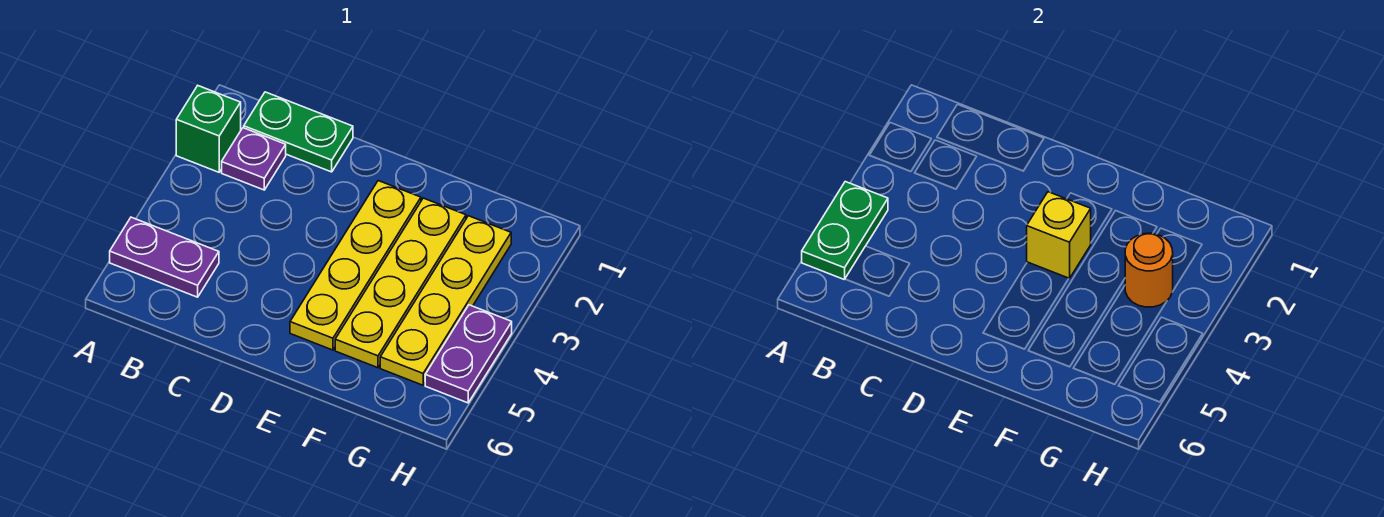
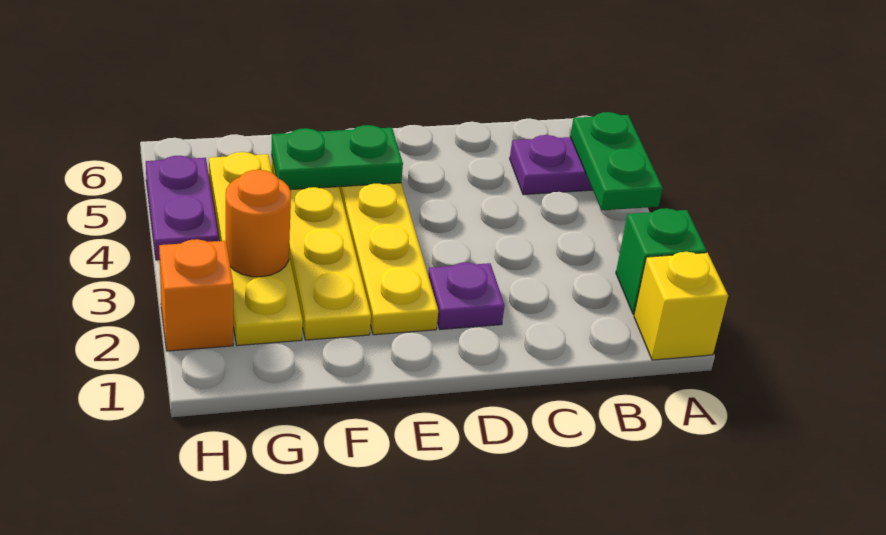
green 1x2 plate [244,92,353,172] -> green 1x2 plate moved to [271,125,403,190]
purple 1x1 plate [222,128,286,190] -> purple 1x1 plate moved to [428,262,505,329]
yellow 1x1 brick [1027,192,1091,279] -> yellow 1x1 brick moved to [634,252,728,360]
none -> orange 1x1 brick [159,239,233,351]

